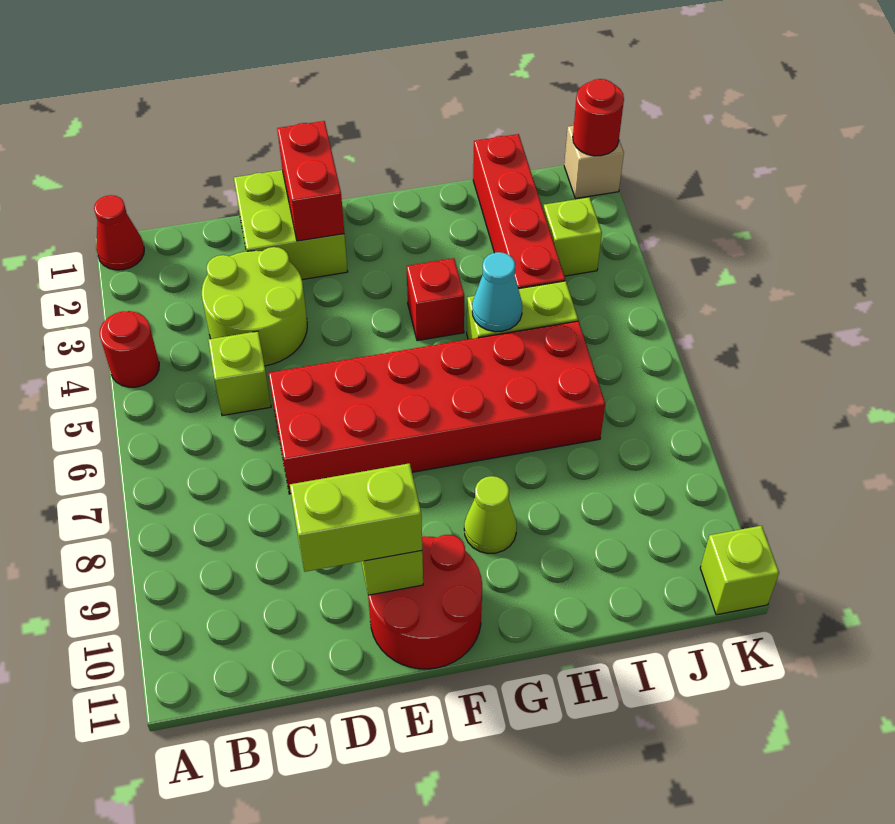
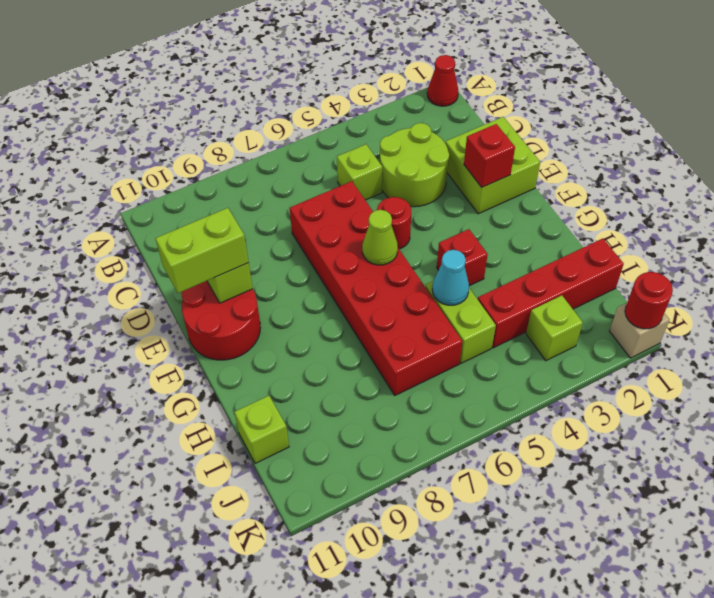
red 1x1 round brick [100,311,159,387] -> red 1x1 round brick moved to [377,197,411,249]
lime 1x2 brick [290,463,422,572] -> lime 1x2 brick turned to [155,208,249,293]
red 1x2 brick [277,121,344,241] -> red 1x1 brick [464,124,515,187]
lime 1x1 cone [464,476,517,553] -> lime 1x1 cone moved to [362,210,398,265]
lime 1x1 brick [700,526,779,615] -> lime 1x1 brick moved to [234,396,289,464]

